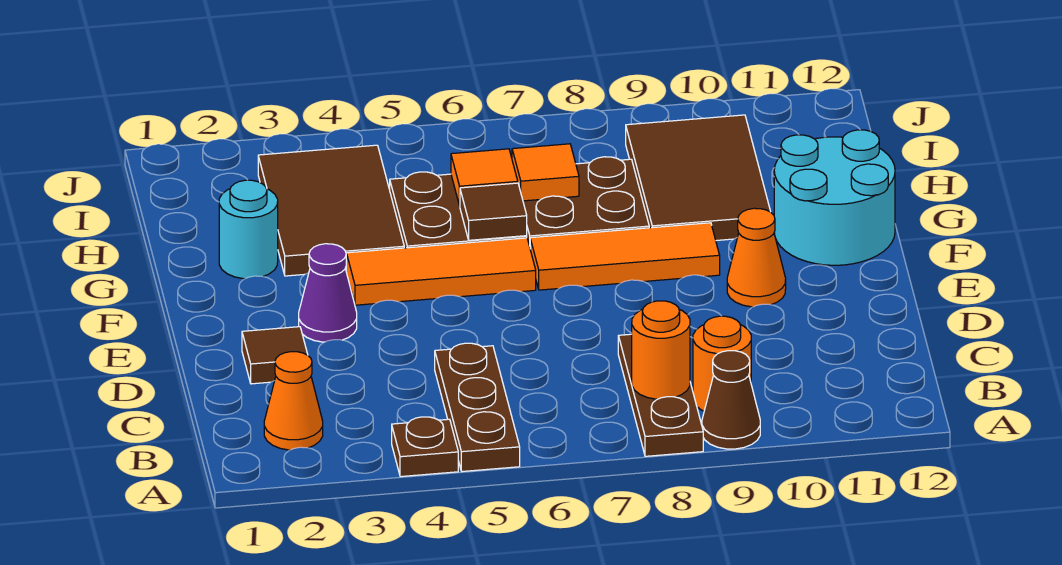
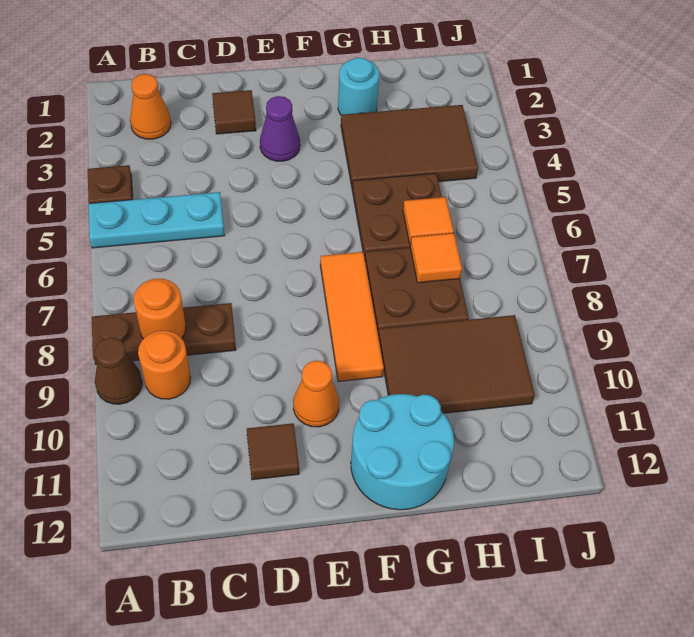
brown 1x3 plate [435,343,520,471] -> cyan 1x3 plate [89,192,224,248]
orange 1x3 tile [346,238,536,305] -> none
brown 1x1 tile [460,183,527,240] -> brown 1x1 tile moved to [247,423,299,480]

